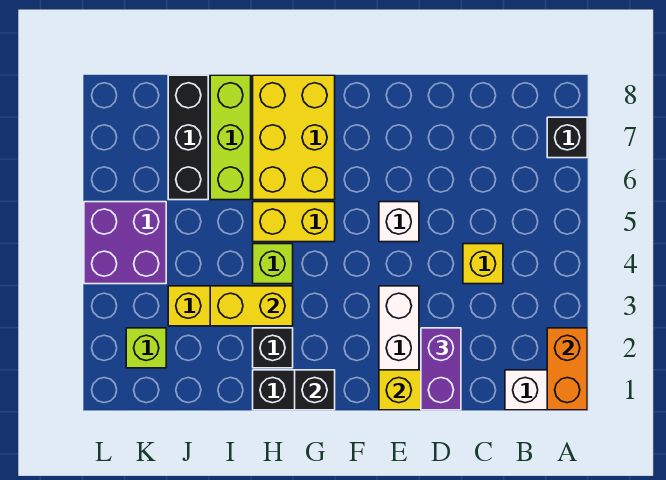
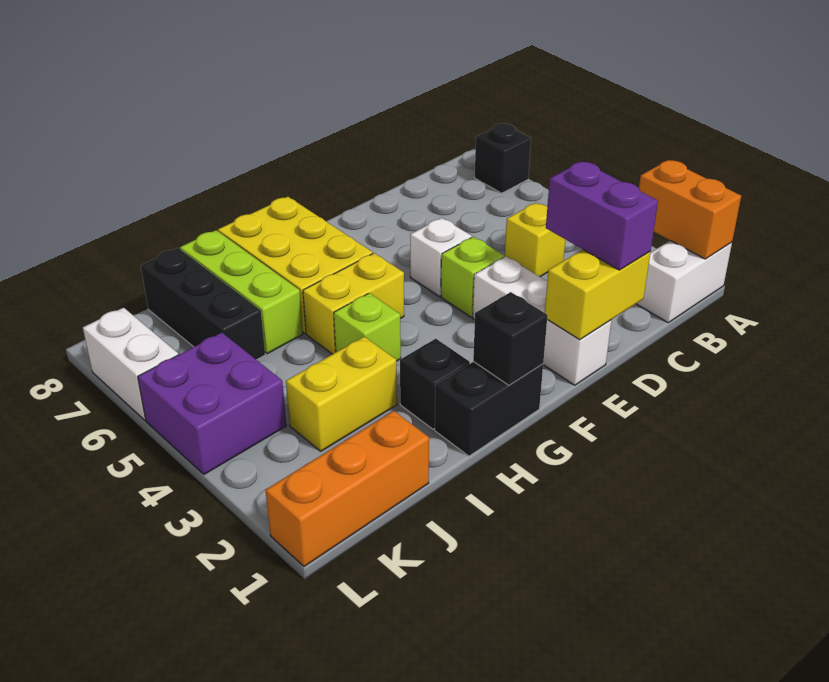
yellow 1x2 brick [210,286,293,326] -> none
none -> orange 1x3 brick [266,411,429,566]
lime 1x1 brick [126,328,166,368] -> lime 1x1 brick moved to [441,237,504,317]
none -> white 1x2 brick [83,308,178,420]

